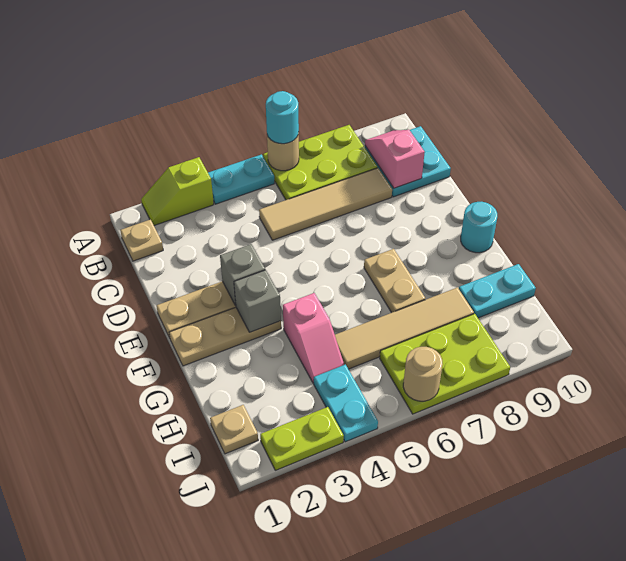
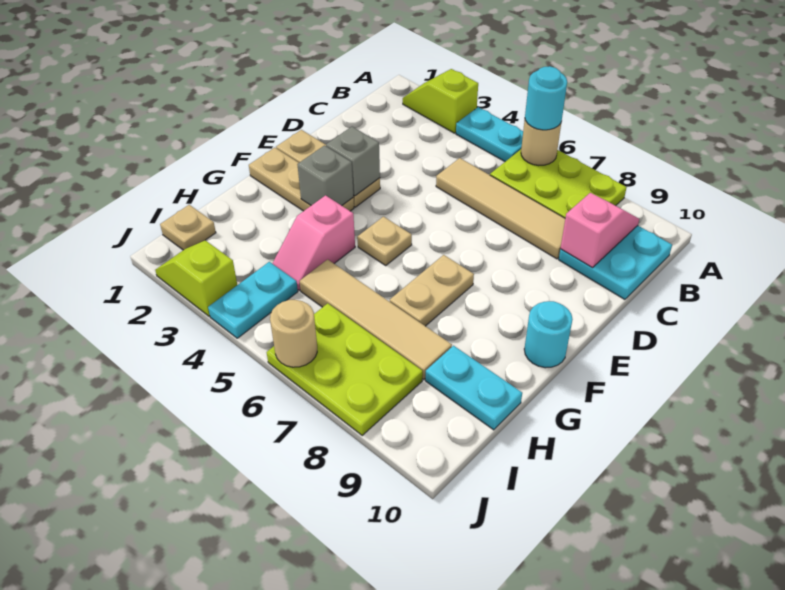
tan 1x1 plate [120,220,163,261] -> tan 1x1 plate moved to [357,217,412,265]
lime 1x2 plate [260,407,344,470] -> lime 1x2 slope [155,240,237,316]

